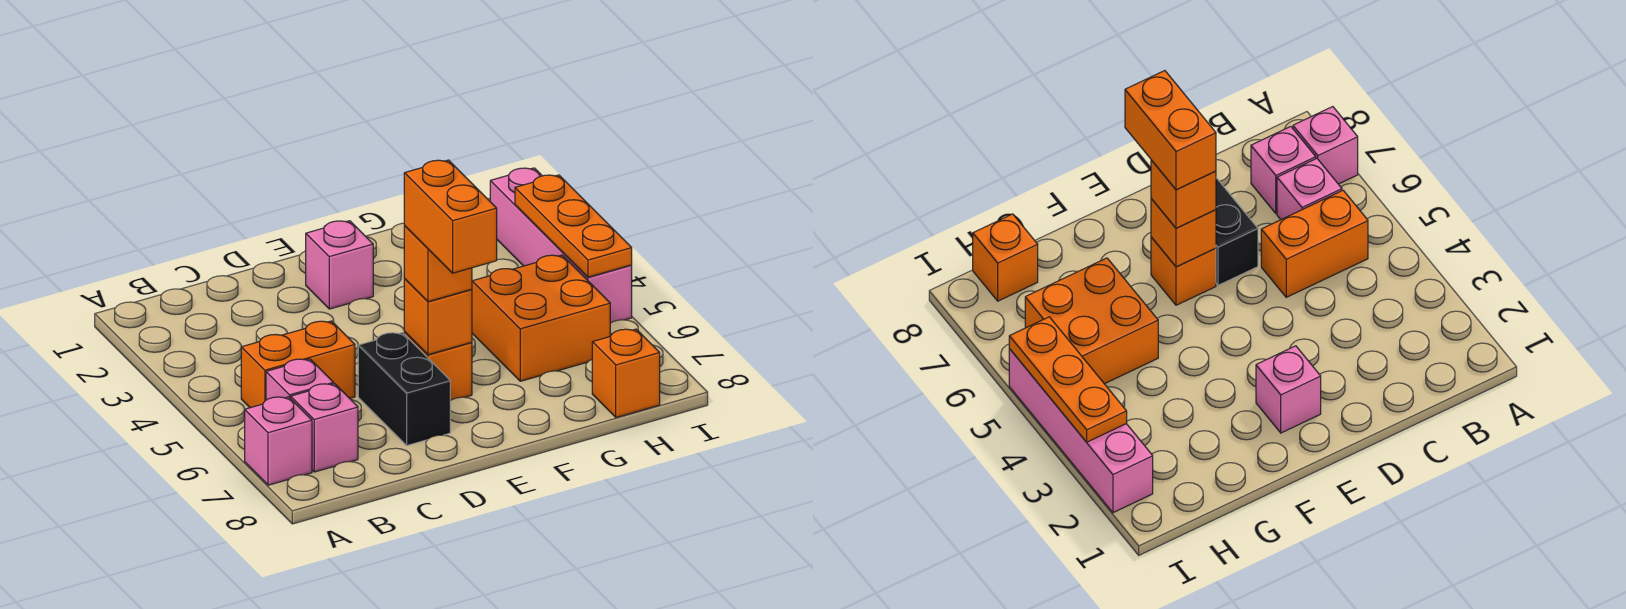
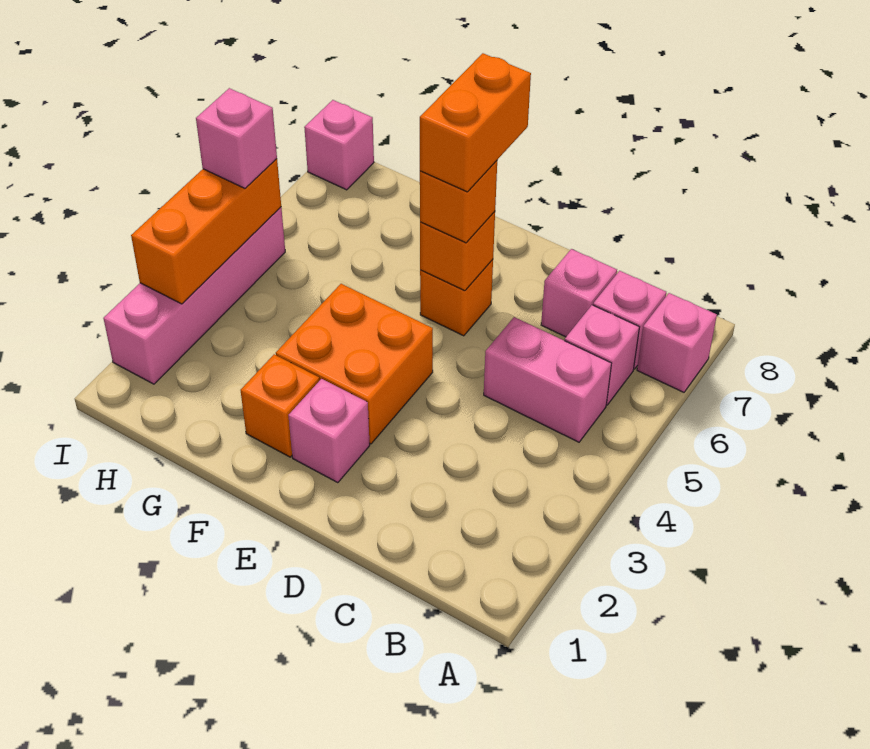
orange 1x2 brick [241,321,355,408] -> pink 1x2 brick [484,317,611,442]
none -> pink 1x1 brick [541,249,617,337]
black 1x2 brick [358,333,450,445] -> none
orange 2x2 brick [472,255,610,381] -> orange 2x2 brick moved to [276,284,433,444]
orange 1x1 brick [592,329,660,417] -> orange 1x1 brick moved to [241,354,319,457]
orange 1x3 plate [515,175,632,277] -> orange 1x3 brick [131,159,281,304]
none -> pink 1x1 brick [196,88,277,188]
none -> pink 1x1 brick [304,100,374,190]

